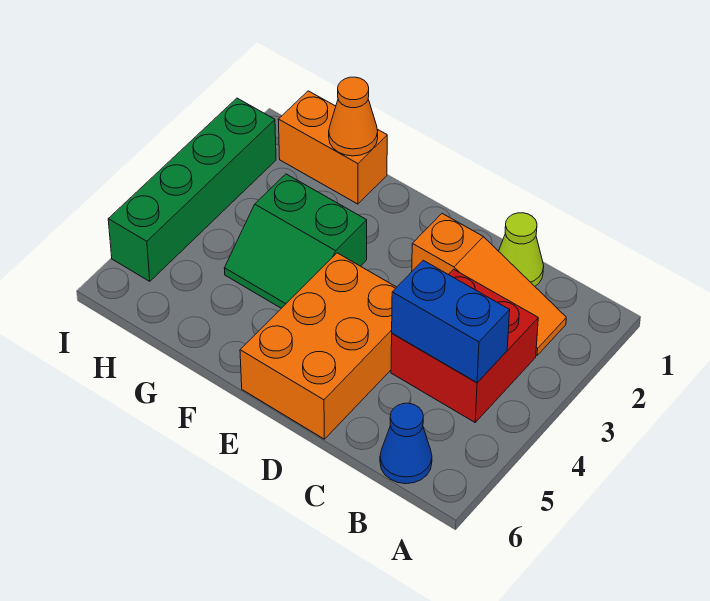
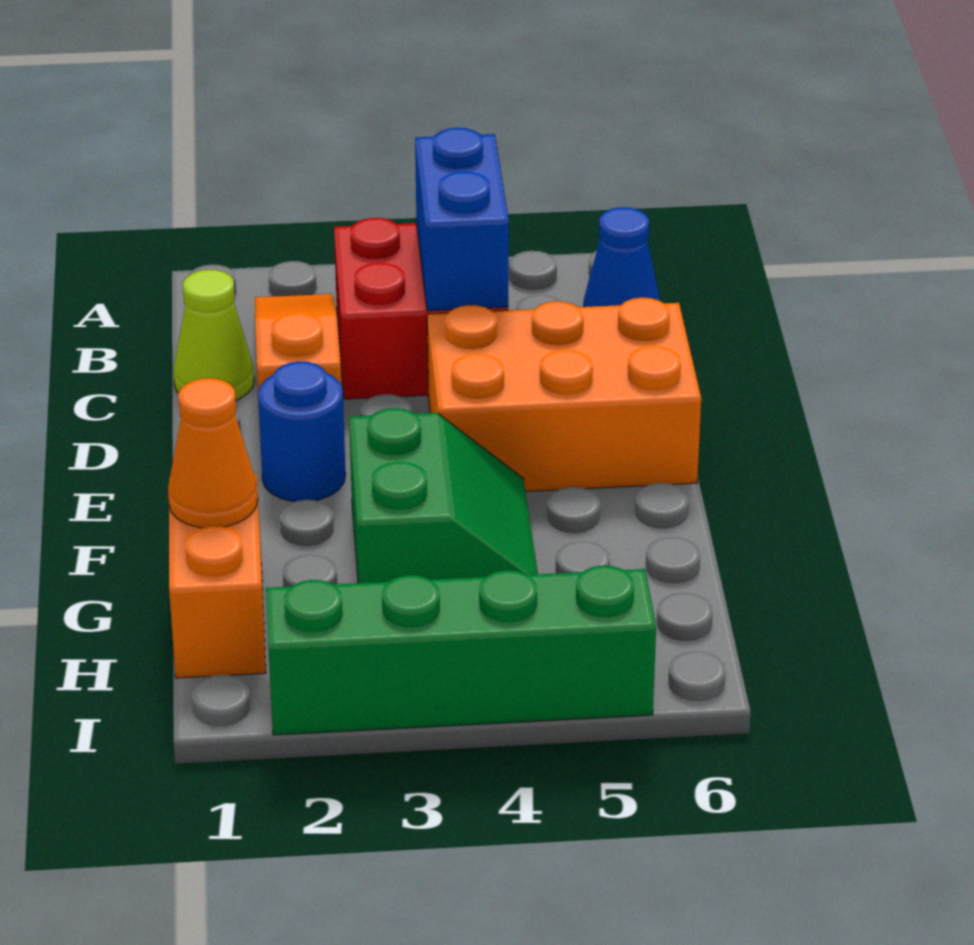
none -> blue 1x1 round brick [258,361,346,501]

